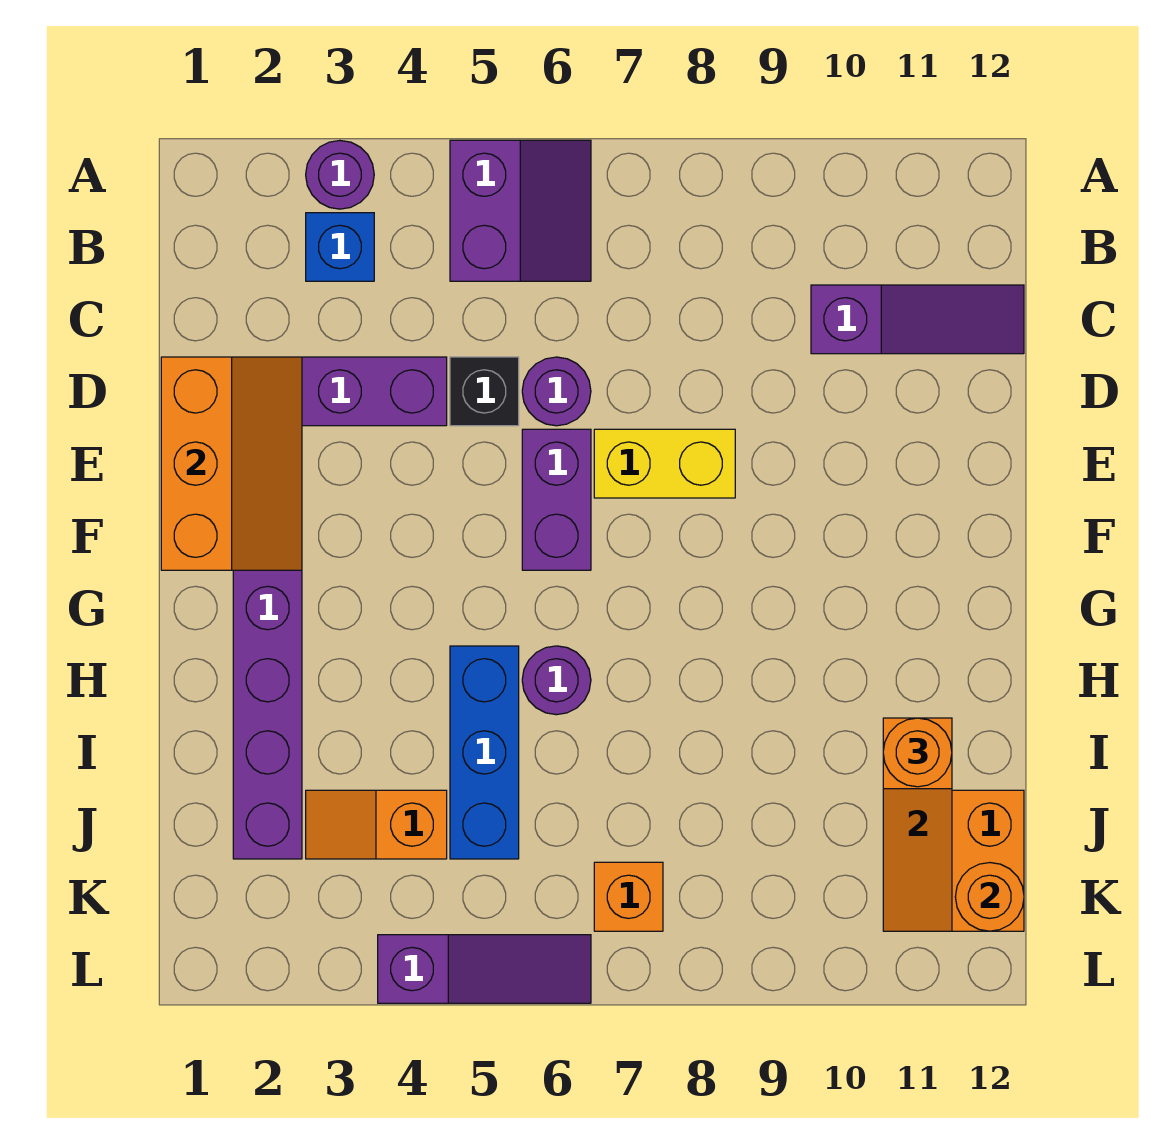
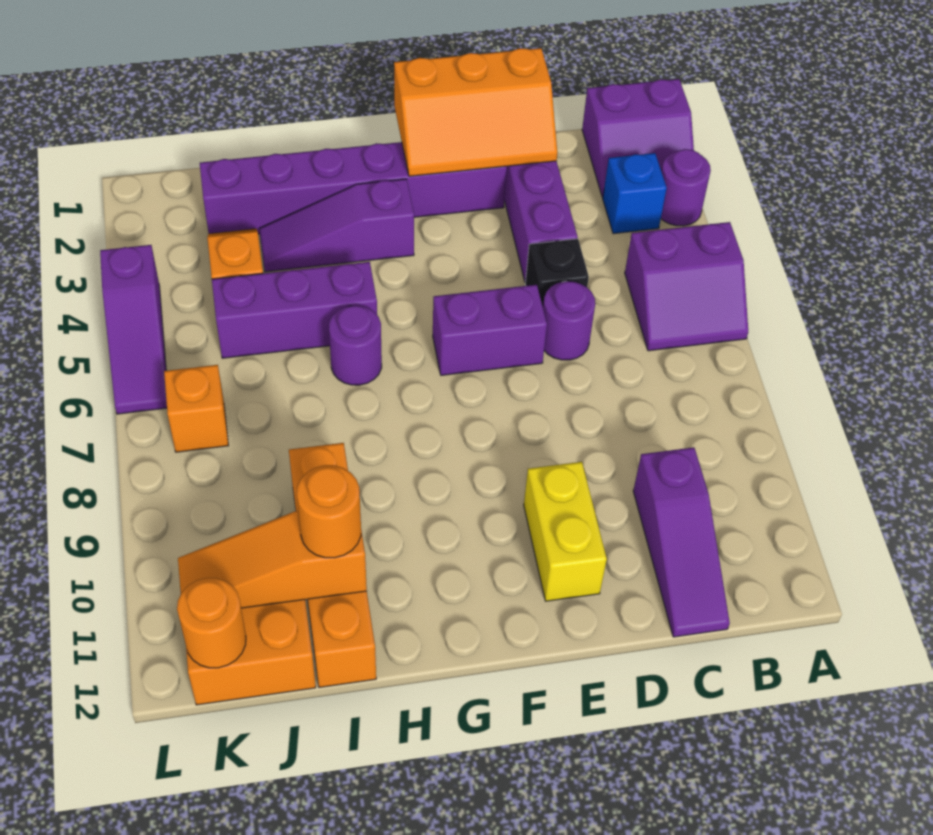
none -> purple 2x2 slope [582,79,694,197]
yellow 1x2 brick [594,429,735,498] -> yellow 1x2 brick moved to [524,462,607,601]
none -> purple 1x3 slope [259,179,414,272]
blue 1x3 brick [450,646,519,859] -> purple 1x3 brick [212,262,377,358]
none -> orange 1x4 brick [289,443,376,687]

